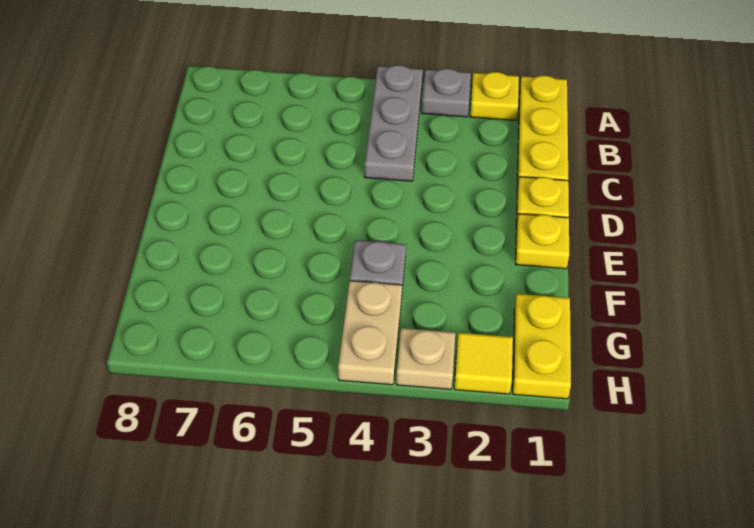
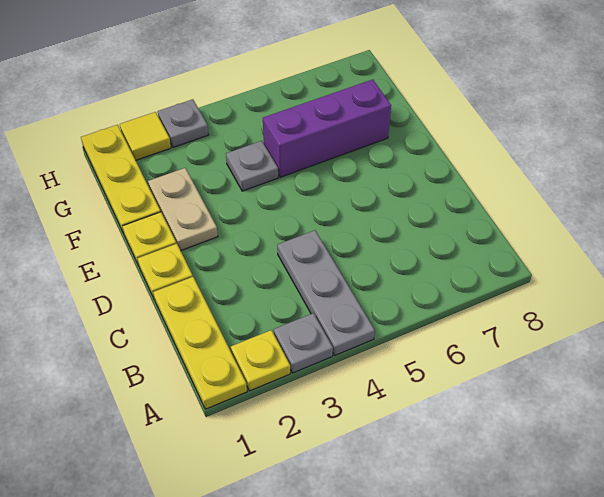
none -> purple 1x3 brick [263,79,391,177]
yellow 1x2 plate [513,294,571,399] -> yellow 1x3 plate [81,125,161,233]
tan 1x2 plate [338,281,402,385] -> tan 1x2 plate moved to [148,168,218,251]
tan 1x1 plate [396,328,455,389] -> grey 1x1 plate [158,99,209,147]

